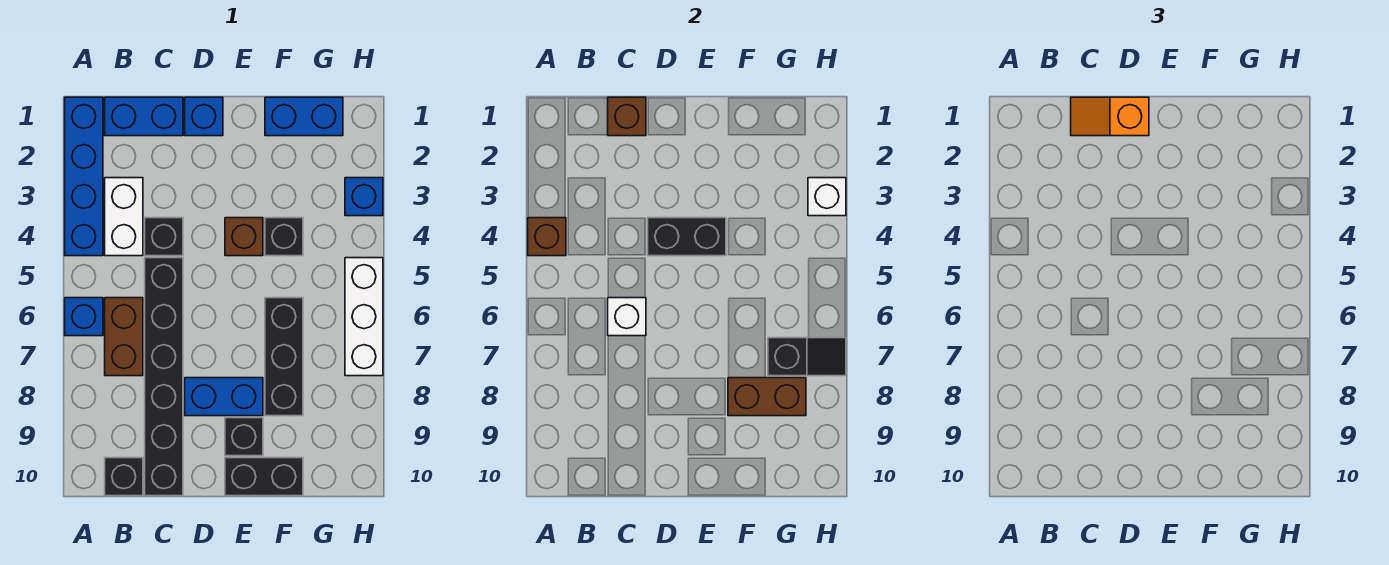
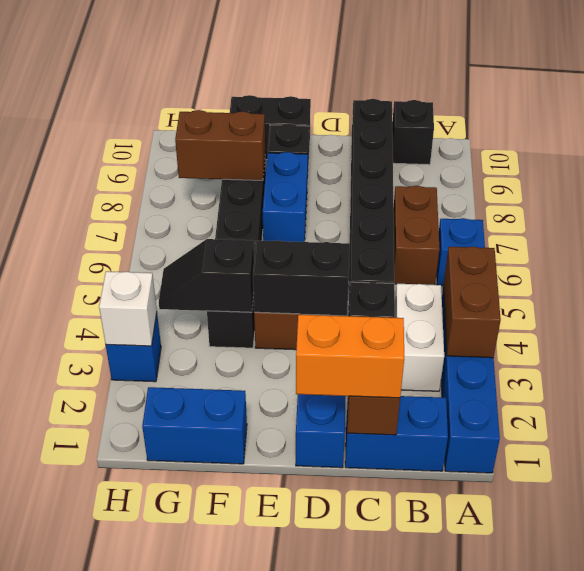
brown 1x1 brick [528,218,566,256] -> brown 1x2 brick [443,247,501,358]
orange 1x2 slope [1071,97,1149,136] -> orange 1x2 brick [296,315,404,398]
white 1x1 brick [608,298,646,336] -> none
blue 1x2 brick [185,378,263,416] -> blue 1x2 brick turned to [263,152,308,242]
black 1x2 slope [768,338,846,376] -> black 1x2 slope moved to [159,239,254,312]
white 1x3 brick [345,258,383,376] -> none

